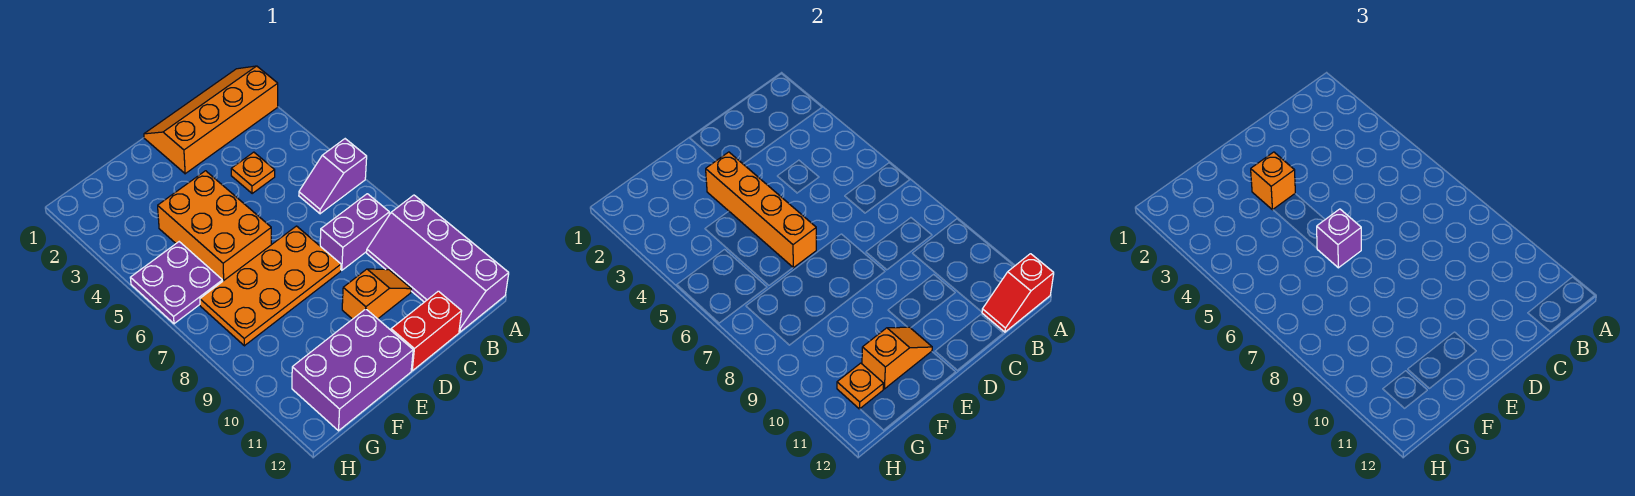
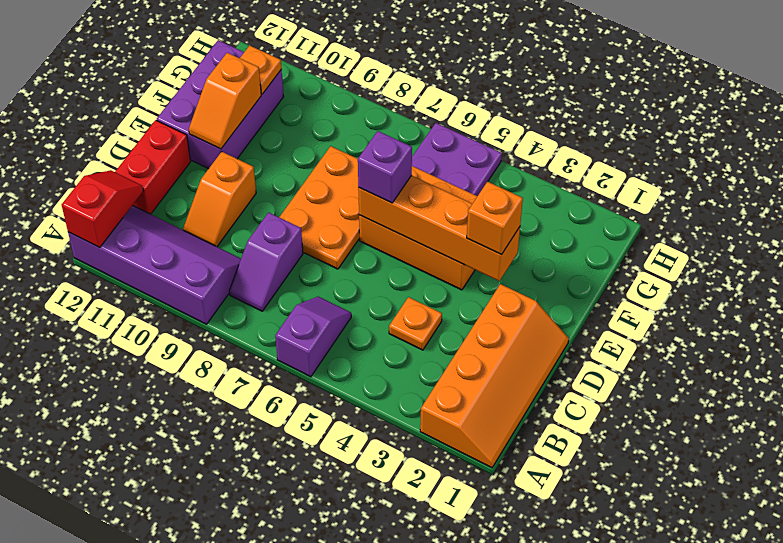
purple 1x2 brick [320,194,389,270] -> purple 1x2 slope [229,213,303,311]
orange 2x4 plate [200,226,341,346] -> orange 2x3 plate [279,146,360,269]

